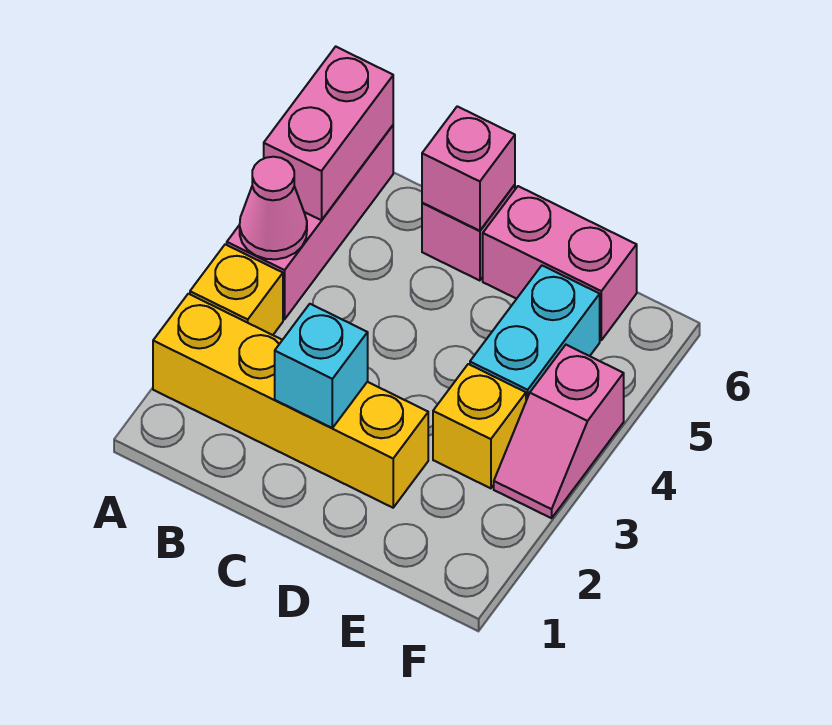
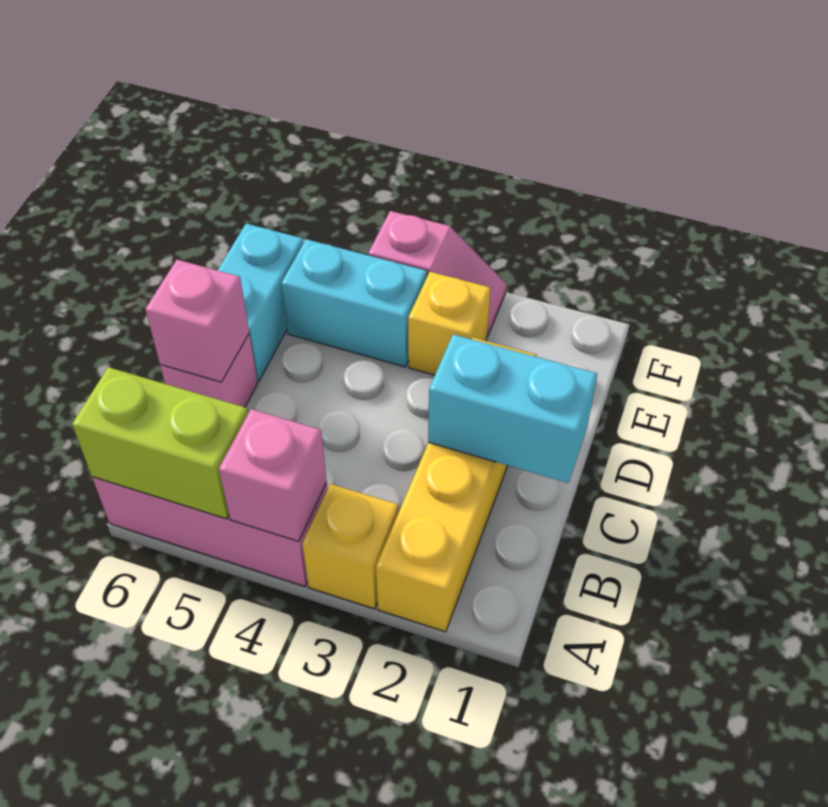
pink 1x1 cone [240,157,307,259] -> pink 1x1 brick [219,409,327,541]
pink 1x2 brick [264,47,393,220] -> lime 1x2 brick [72,367,248,519]
cyan 1x1 brick [275,304,368,428] -> cyan 1x2 brick [428,334,597,483]
pink 1x2 brick [483,186,637,340] -> cyan 1x2 brick [218,224,303,381]

